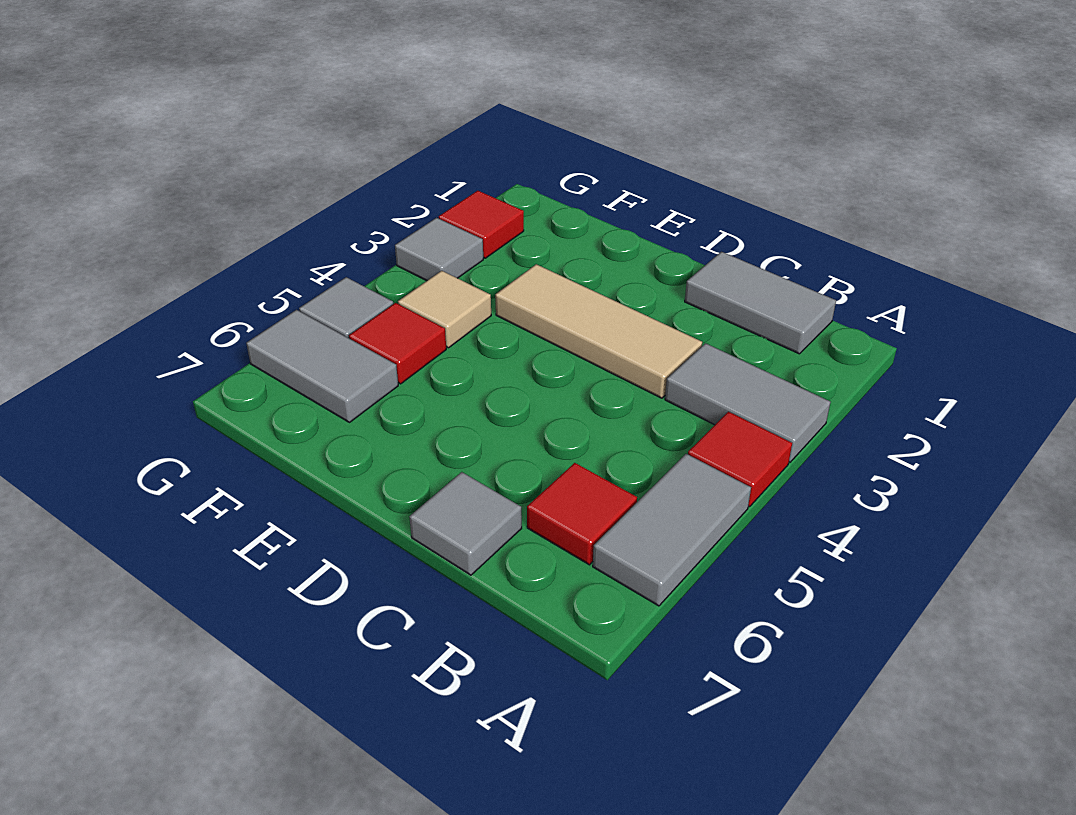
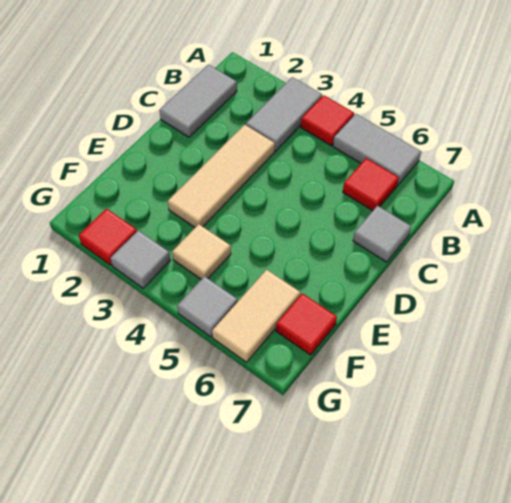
red 1x1 tile [349,303,446,384] -> red 1x1 tile moved to [276,293,337,355]
grey 1x2 tile [246,310,398,422] -> tan 1x2 tile [212,270,300,362]

